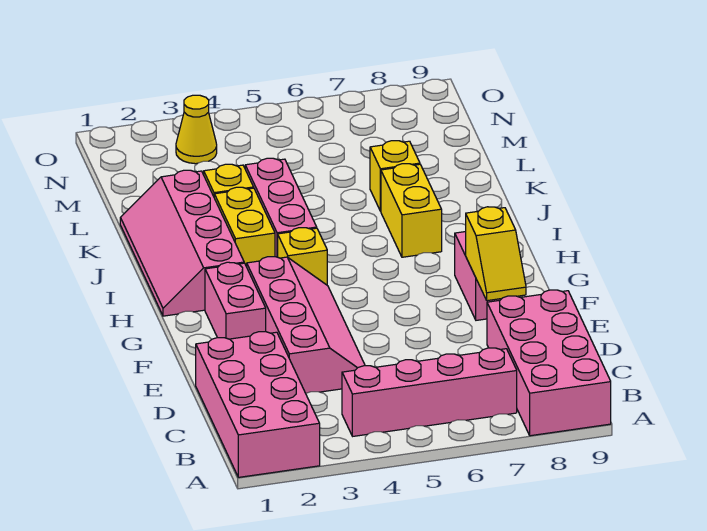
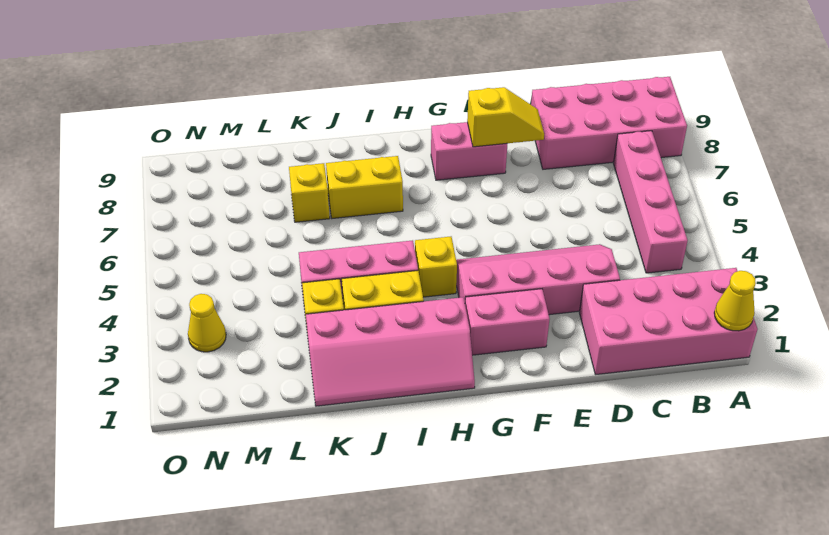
none -> yellow 1x1 cone [714,271,756,331]

